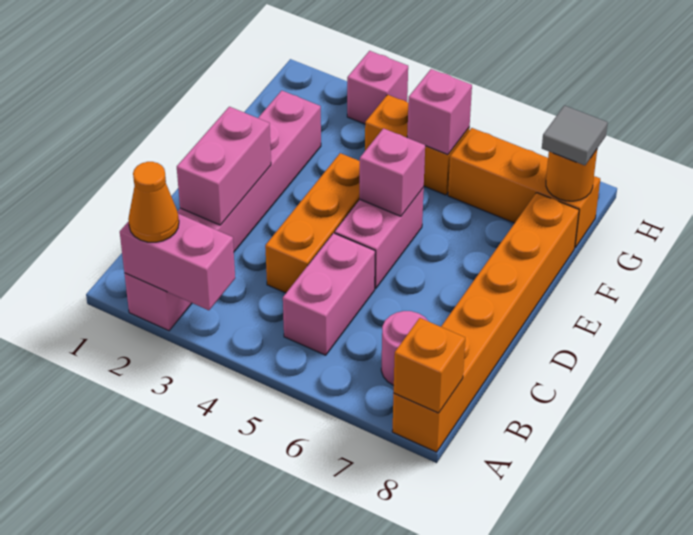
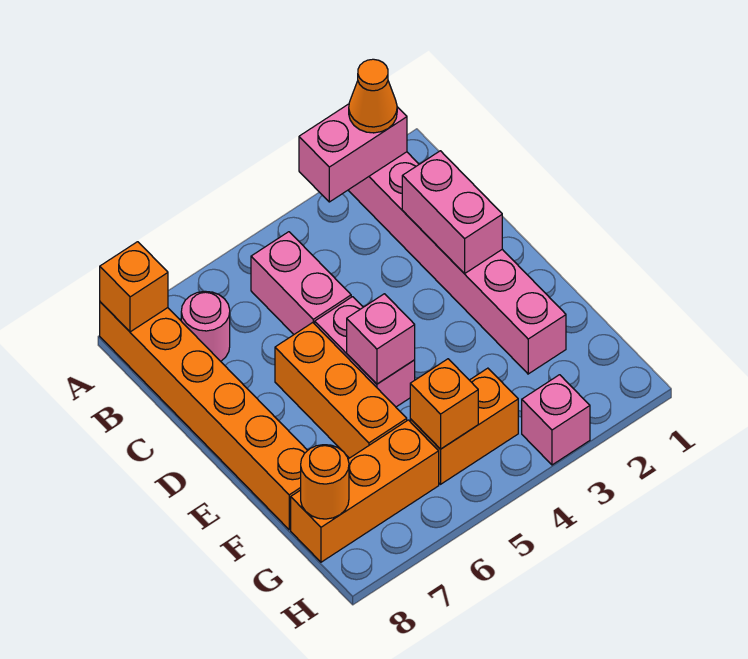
orange 1x3 brick [265,153,360,293] -> orange 1x3 brick moved to [275,323,407,458]
pink 1x1 brick [407,69,472,155] -> orange 1x1 brick [410,359,478,449]
grey 1x1 tile [542,106,608,165] -> none

